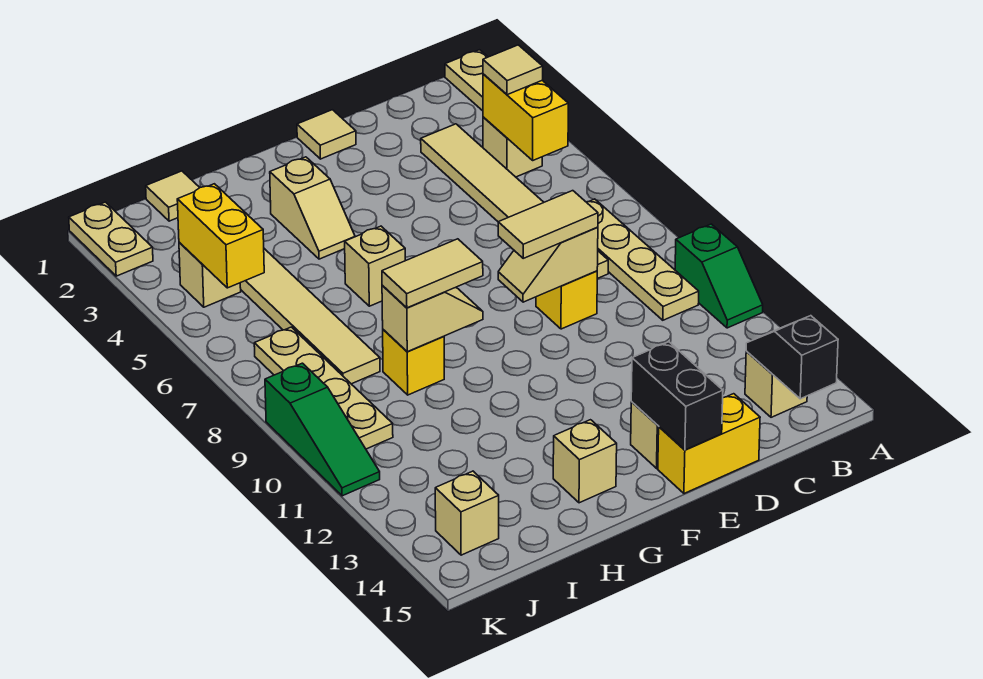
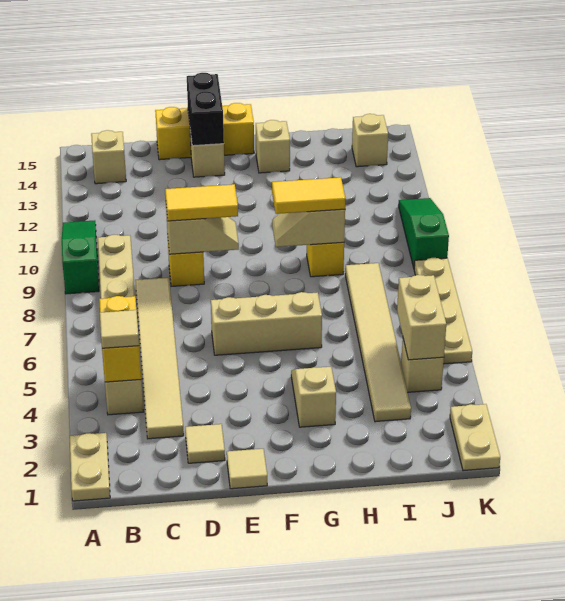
green 1x2 slope [675,224,763,328] -> green 1x3 slope [62,220,99,294]
black 1x2 slope [746,316,838,399] -> none
tan 1x2 tile [498,191,598,258] -> yellow 1x2 tile [165,184,238,221]
yellow 1x2 brick [658,394,760,494] -> yellow 1x3 brick [155,103,254,160]
tan 1x1 brick [345,226,405,306] -> tan 1x3 brick [211,292,322,355]
tan 1x2 tile [382,239,483,308] -> yellow 1x2 tile [272,177,346,214]
tan 1x1 tile [146,171,200,221] -> tan 1x1 tile moved to [185,424,225,463]
yellow 1x2 brick [177,184,264,288] -> tan 1x2 brick [397,275,446,360]
tan 1x4 plate [254,327,393,449] -> tan 1x4 plate moved to [414,258,472,364]

